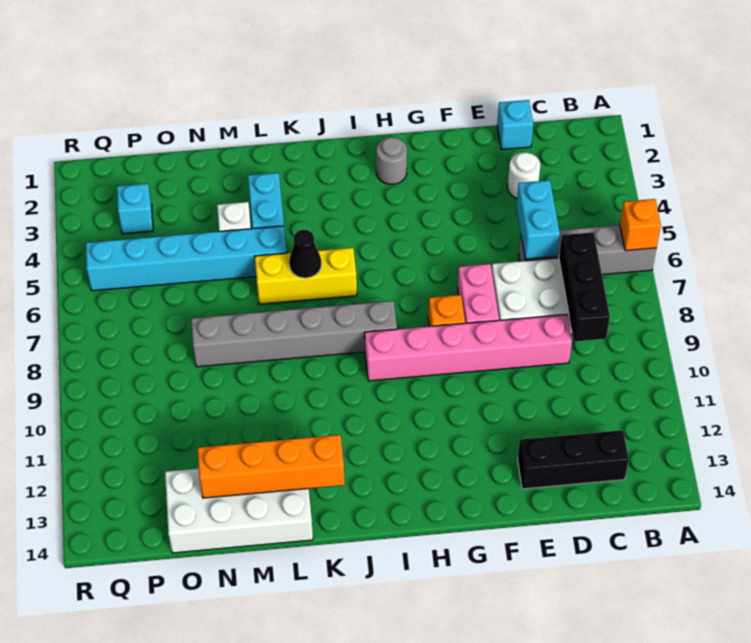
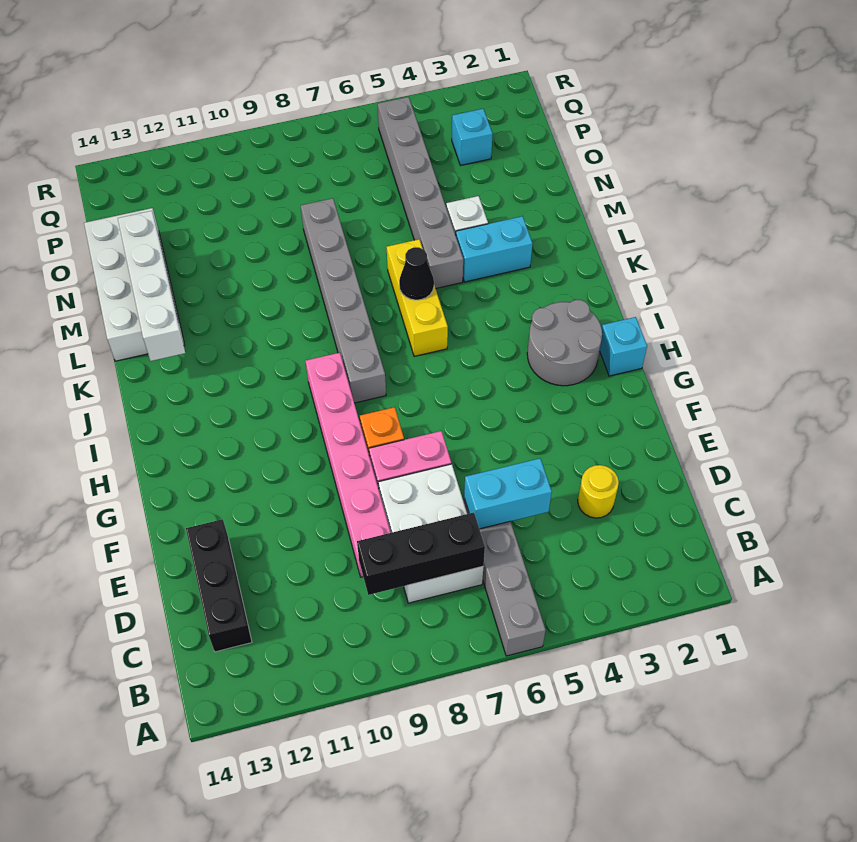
orange 1x1 brick [620,199,661,251] -> none
cyan 1x1 brick [497,100,533,150] -> cyan 1x1 brick moved to [600,317,647,376]
white 1x1 round brick [508,152,540,198] -> yellow 1x1 round brick [578,465,619,518]
grey 1x1 round brick [376,137,407,185] -> grey 2x2 round brick [527,300,602,386]
orange 1x4 brick [198,435,345,498] -> white 1x4 brick [118,211,185,361]
cyan 1x6 brick [86,226,287,291] -> grey 1x6 brick [378,97,463,288]

